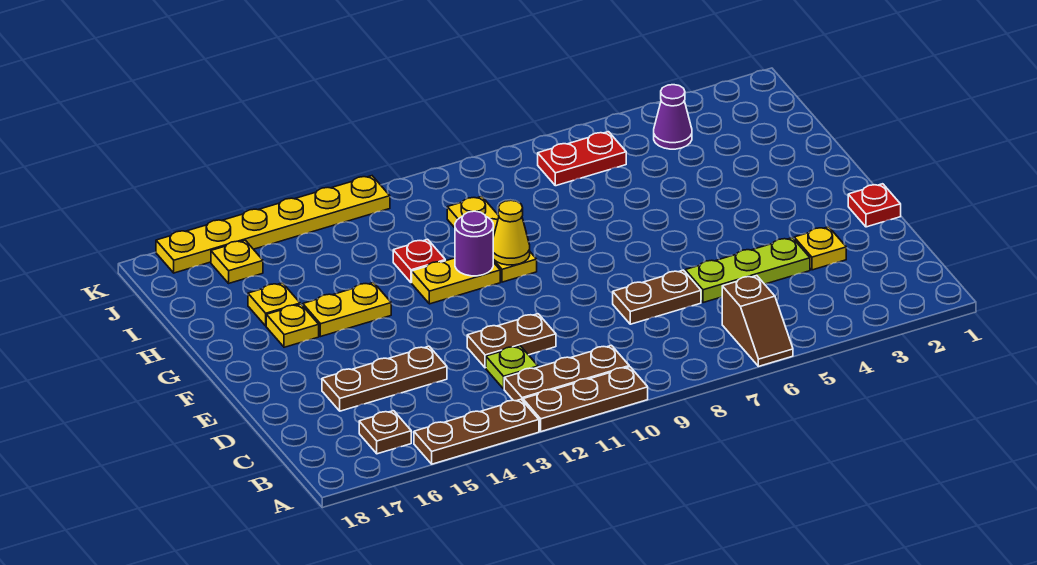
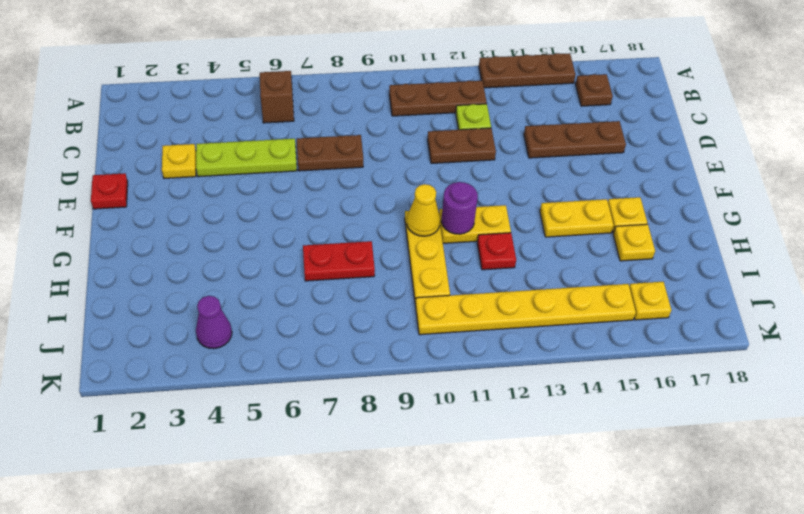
brown 1x3 plate [523,367,648,432] -> none
red 1x2 plate [538,132,626,186] -> red 1x2 plate moved to [303,241,375,281]
yellow 1x6 plate [156,176,390,273] -> yellow 1x6 plate moved to [415,284,636,335]

